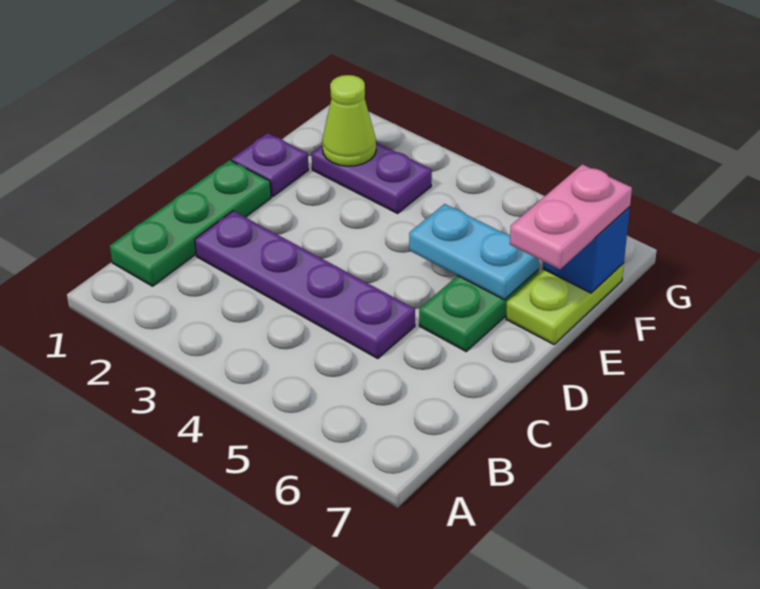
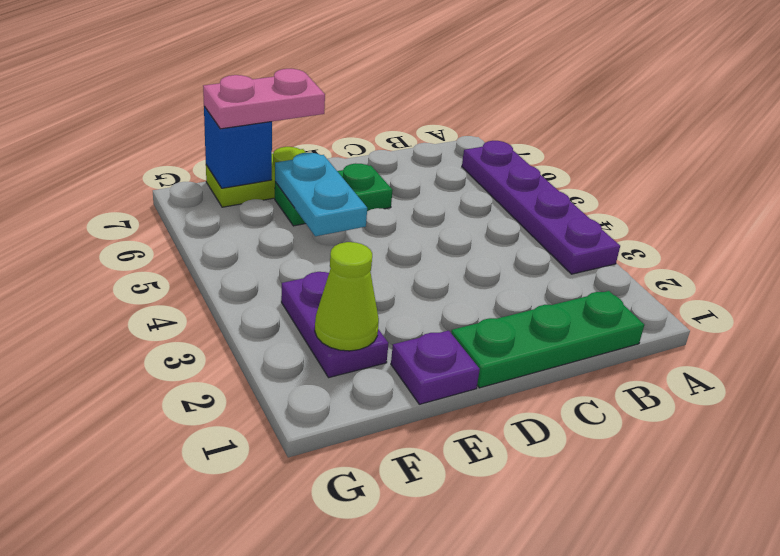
purple 1x4 plate [195,211,415,358] -> purple 1x4 plate moved to [462,141,620,274]

